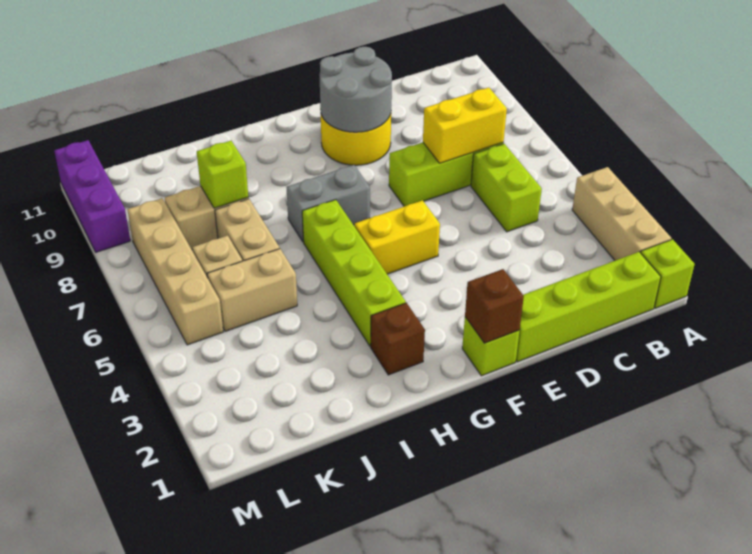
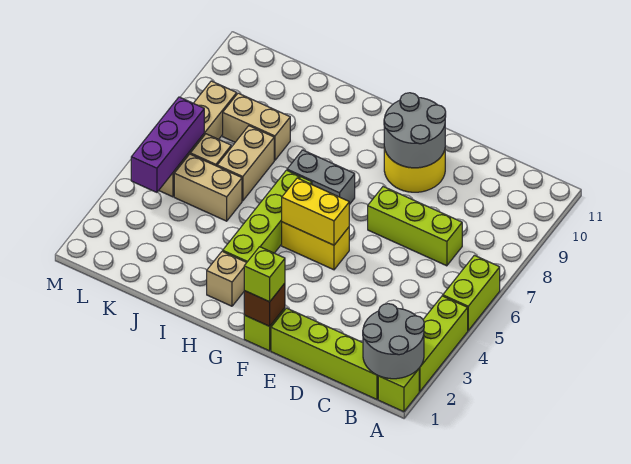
none -> grey 2x2 round brick [363,304,424,379]
tan 1x3 brick [572,167,671,260] -> lime 1x3 brick [419,296,468,391]
lime 1x2 brick [471,144,542,232] -> lime 1x2 brick moved to [443,255,500,330]
yellow 1x2 brick [423,88,507,163] -> yellow 1x2 brick moved to [282,178,349,245]
brown 1x1 brick [371,303,425,375] -> tan 1x1 brick [207,251,247,306]
lime 1x1 brick [197,141,248,208] -> lime 1x1 brick moved to [244,247,285,302]
purple 1x3 brick [54,140,130,252] -> purple 1x3 brick moved to [131,97,204,192]

